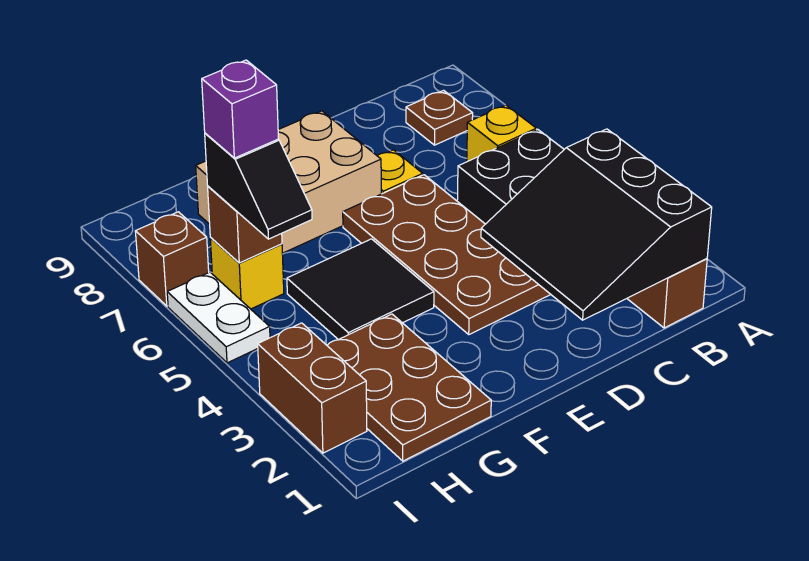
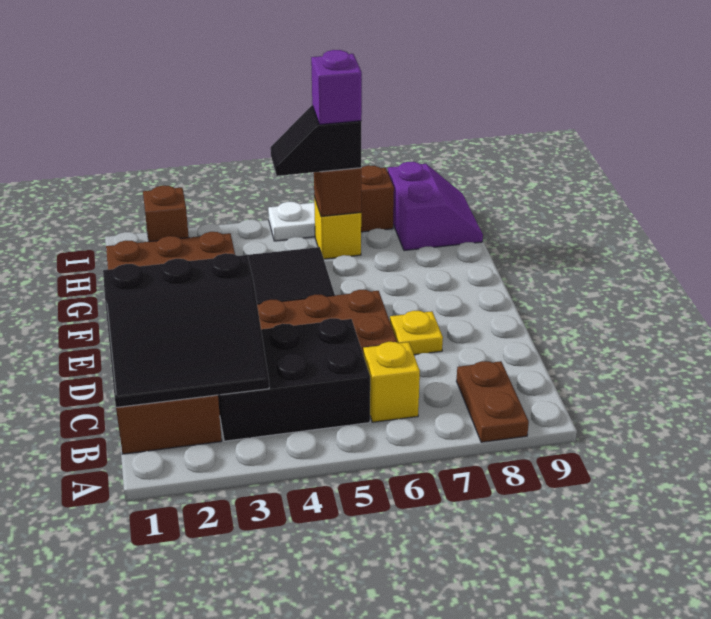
black 3x3 slope [481,129,712,320] -> black 3x3 slope turned to [103,253,269,407]
brown 1x1 plate [406,90,473,145] -> brown 1x2 plate [457,361,529,442]
tan 2x3 brick [196,111,381,253] -> none
none -> purple 2x2 slope [388,162,483,250]
brown 1x2 brick [258,323,367,453] -> brown 1x1 brick [143,185,189,242]

